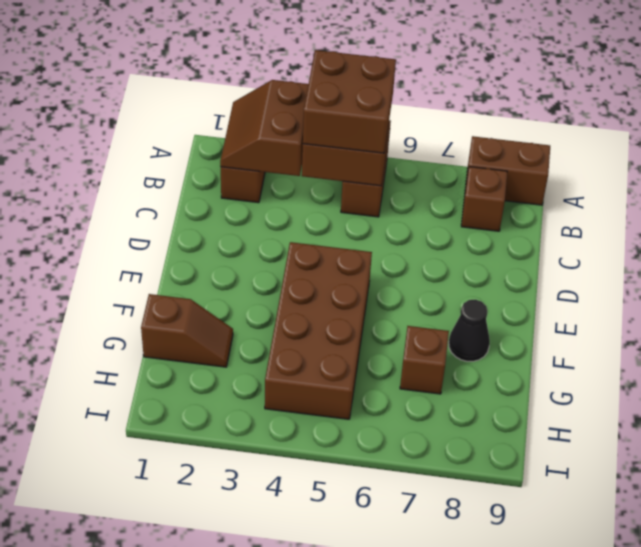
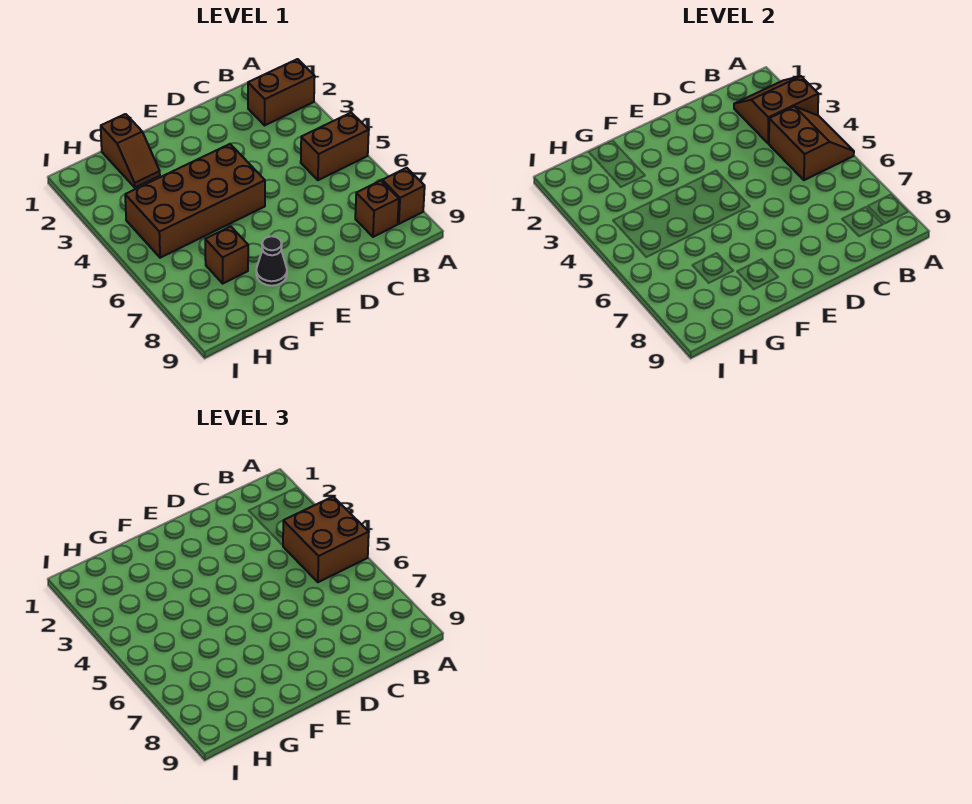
brown 1x2 brick [465,136,550,205] -> brown 1x1 brick [382,168,425,224]

